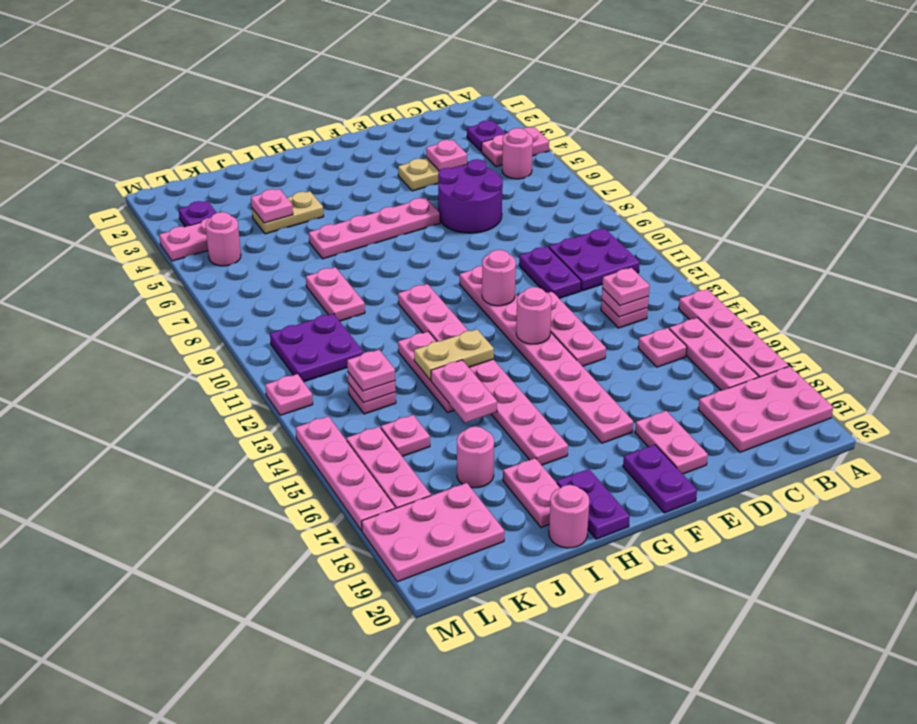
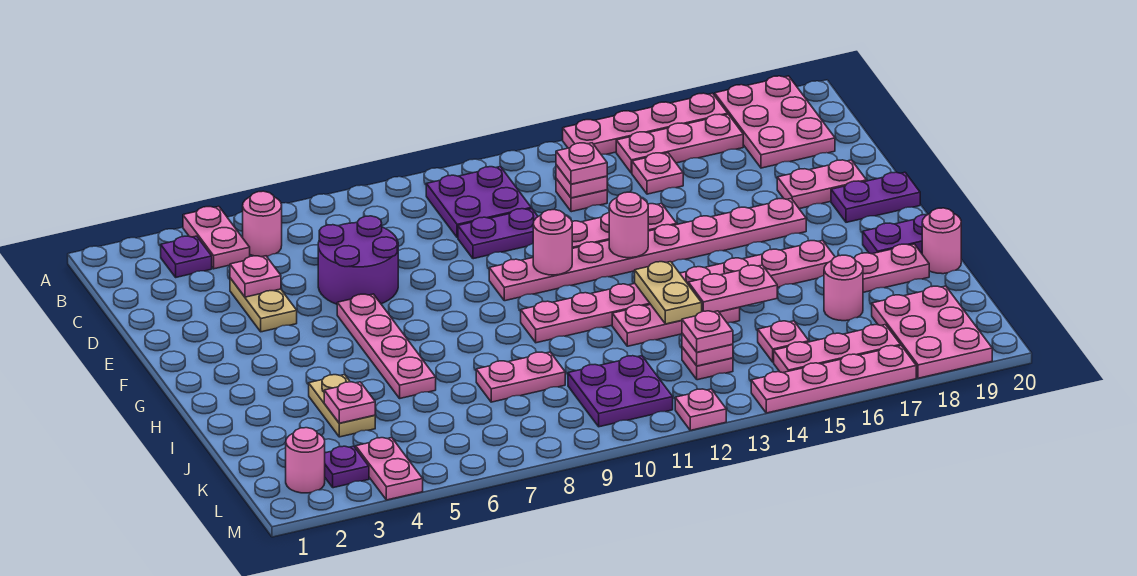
pink 1x1 round brick [206,212,241,266] -> pink 1x1 round brick moved to [286,428,325,493]

